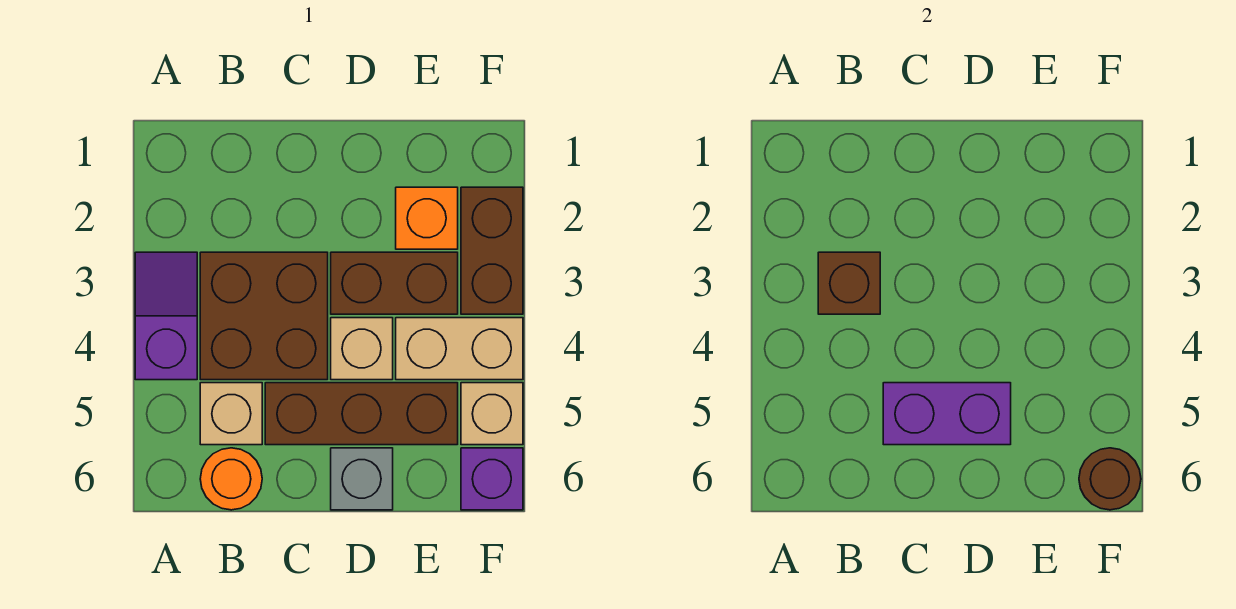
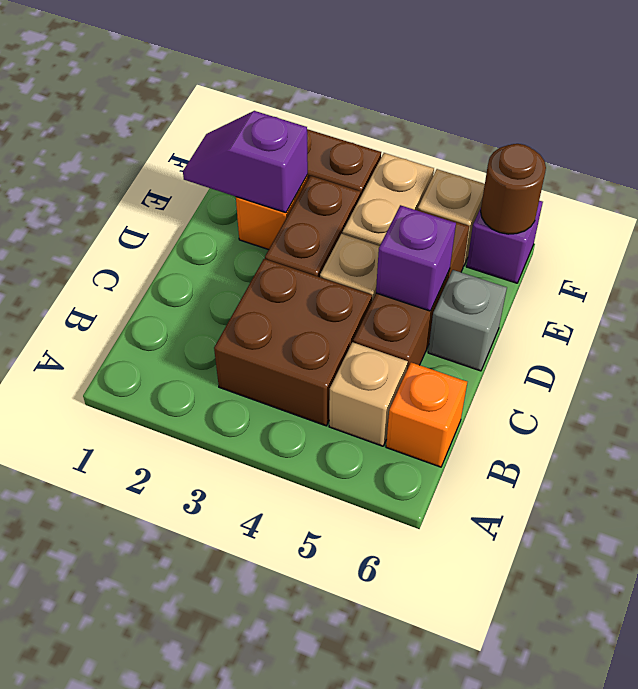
purple 1x2 slope [135,252,197,380] -> purple 1x2 slope moved to [183,111,308,213]
brown 1x1 brick [818,252,880,314] -> none
orange 1x1 round brick [200,448,262,510] -> orange 1x1 brick [386,362,467,467]
purple 1x2 brick [883,383,1011,445] -> purple 1x1 brick [376,205,456,311]

